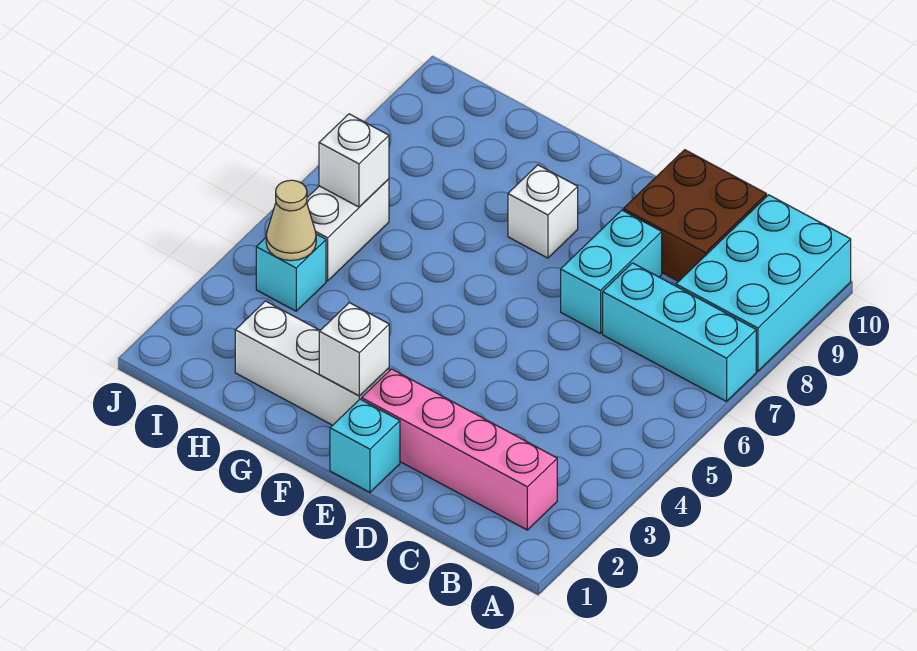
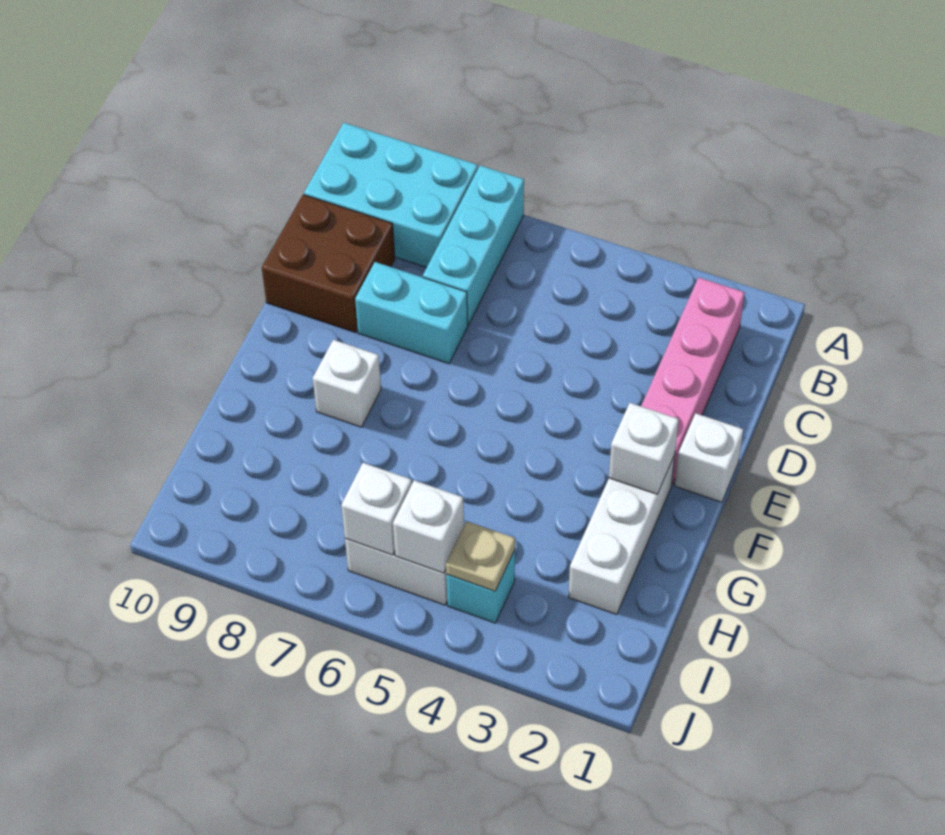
cyan 1x1 brick [330,399,400,492] -> white 1x1 brick [675,413,743,502]
tan 1x1 cone [266,180,316,261] -> tan 1x1 plate [446,521,515,591]
none -> white 1x1 brick [393,480,464,573]

